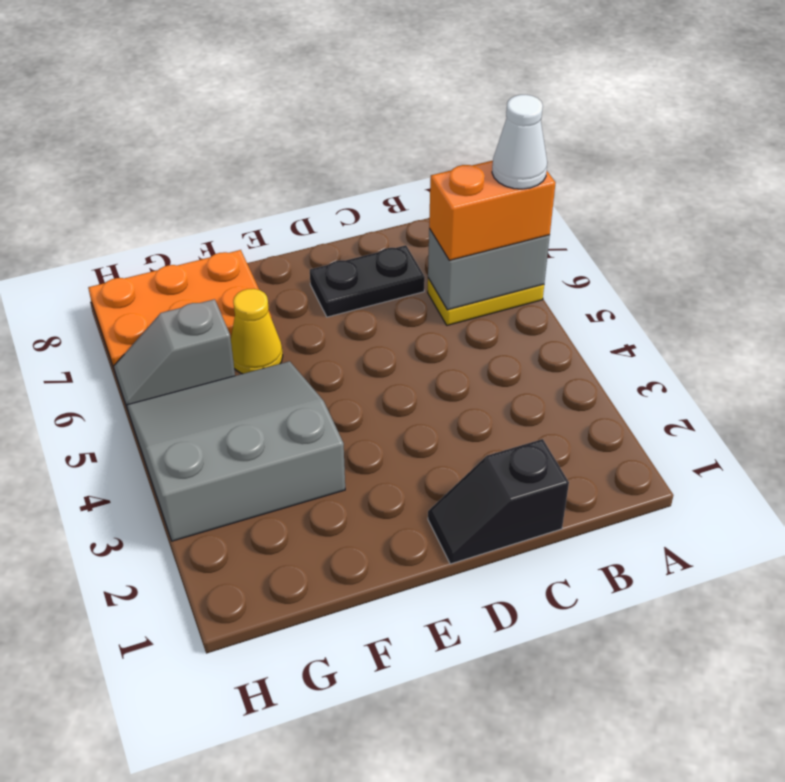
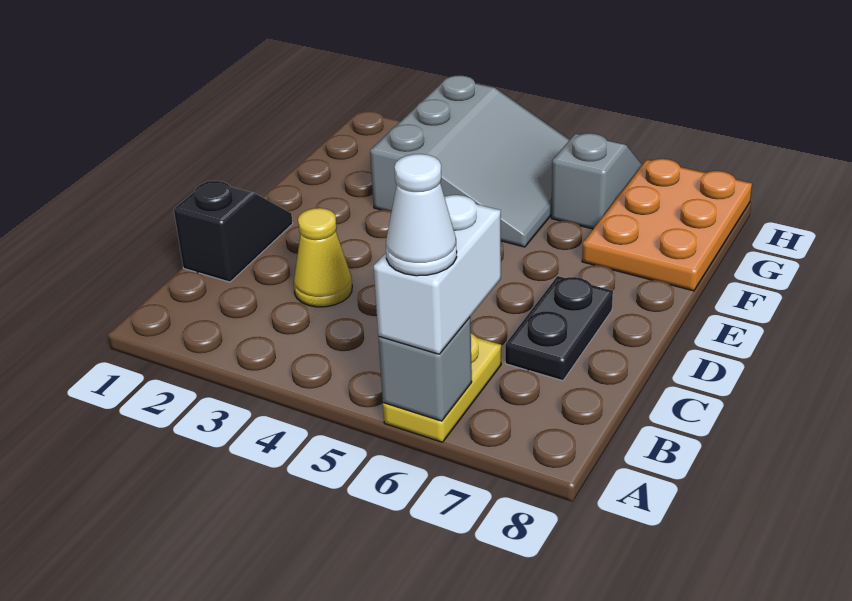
grey 1x2 brick [428,229,550,310] -> grey 1x1 brick [378,318,472,421]
orange 1x2 brick [429,161,556,261] -> white 1x2 brick [374,195,501,354]
yellow 1x1 cone [231,289,283,374] -> yellow 1x1 cone moved to [294,208,352,307]

